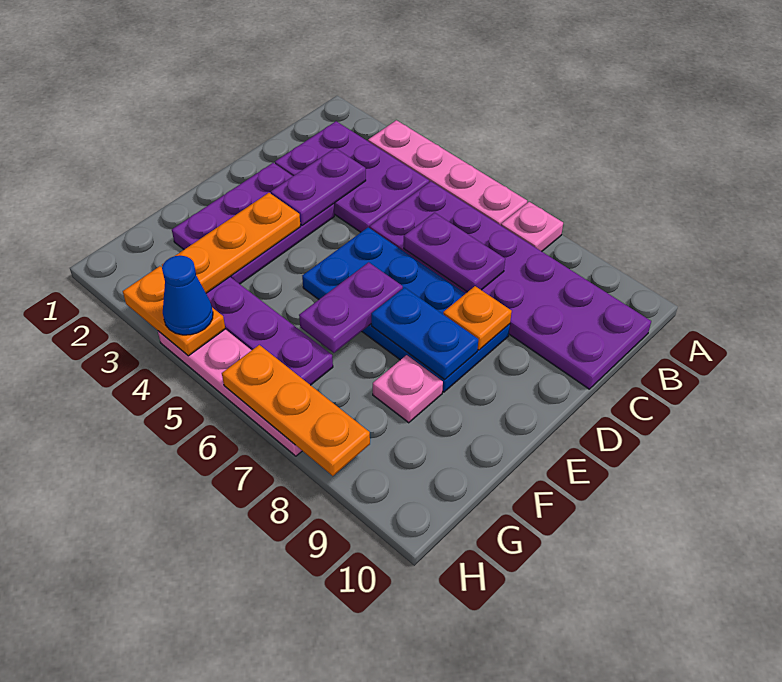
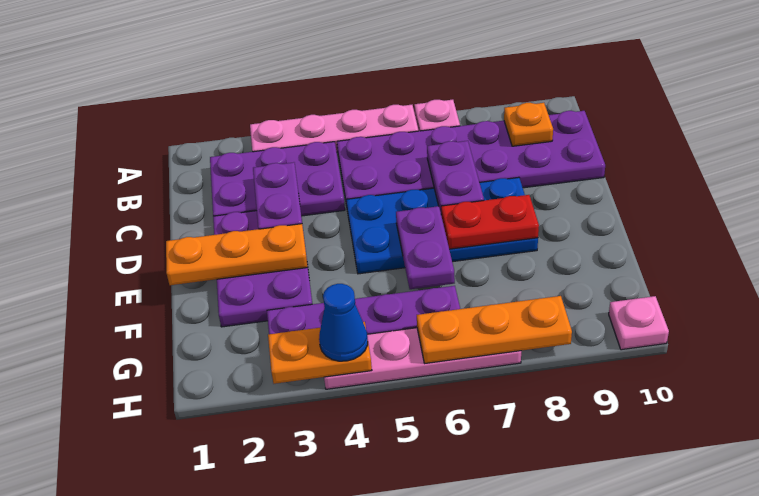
purple 1x2 plate [404,213,505,292] -> purple 1x2 plate turned to [427,141,484,212]
orange 1x1 plate [443,286,512,350] -> orange 1x1 plate moved to [504,103,553,146]
orange 1x3 plate [162,193,301,293] -> orange 1x3 plate turned to [166,224,308,285]
blue 1x2 plate [371,287,478,380] -> red 1x2 plate [441,195,539,249]
pink 1x1 plate [373,355,443,423] -> pink 1x1 plate moved to [609,296,669,350]

